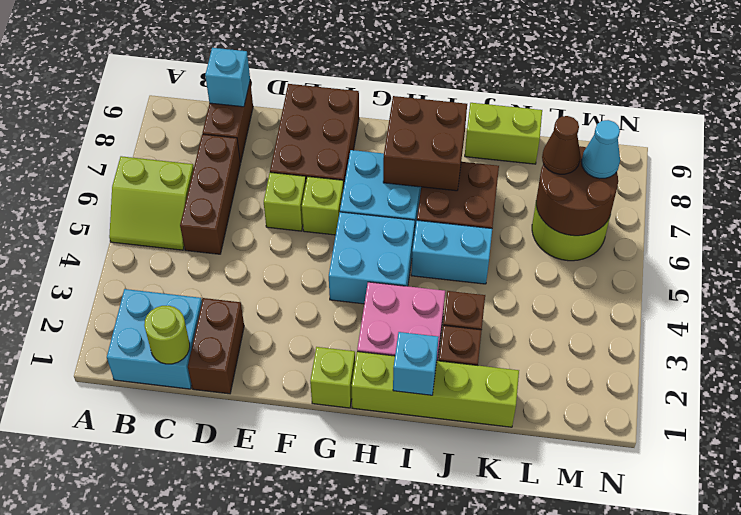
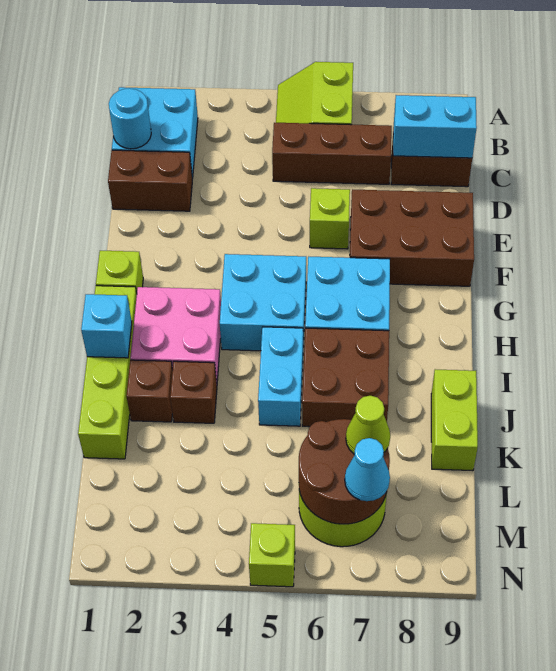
lime 1x1 round brick [144,306,190,364] -> cyan 1x1 round brick [109,88,151,149]
cyan 1x1 brick [205,48,250,107] -> cyan 1x2 brick [393,95,477,158]
lime 1x1 brick [302,177,344,235] -> lime 1x1 brick moved to [249,523,295,587]
brown 2x2 brick [383,96,467,191] -> none
brown 1x1 cone [542,116,580,174] -> lime 1x1 cone [346,396,390,454]

